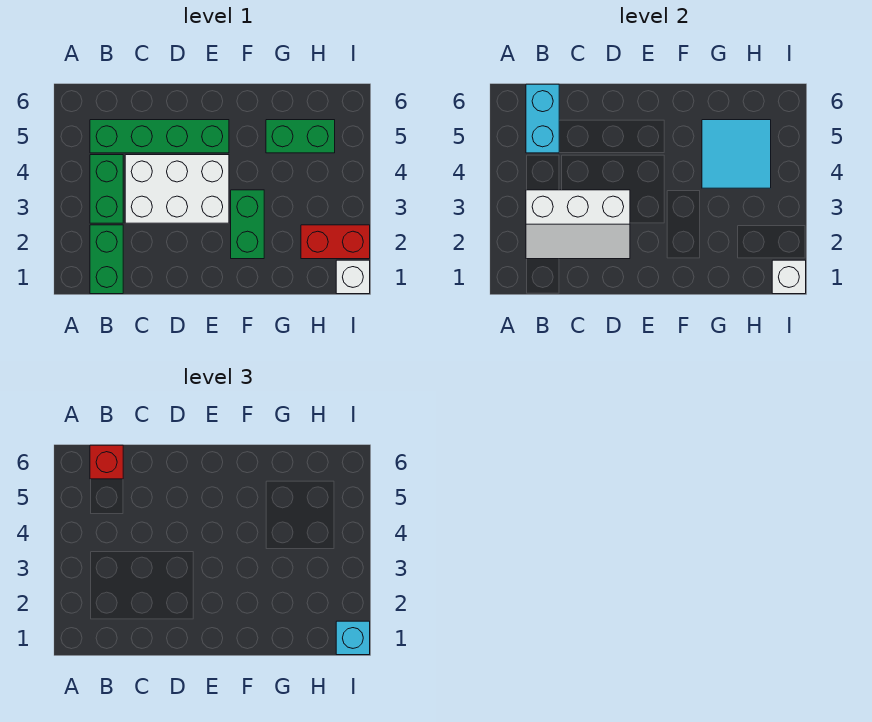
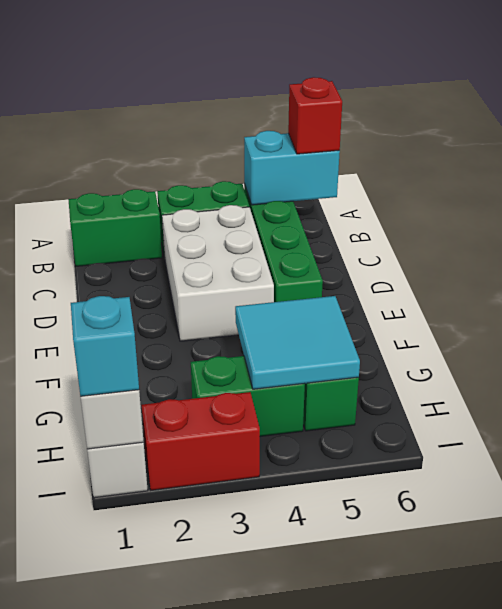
white 2x3 slope [526,190,630,259] -> none
green 1x2 brick [231,190,264,259] -> green 1x2 brick moved to [191,356,305,437]
red 1x2 brick [301,225,370,259] -> red 1x2 brick turned to [141,392,260,490]

